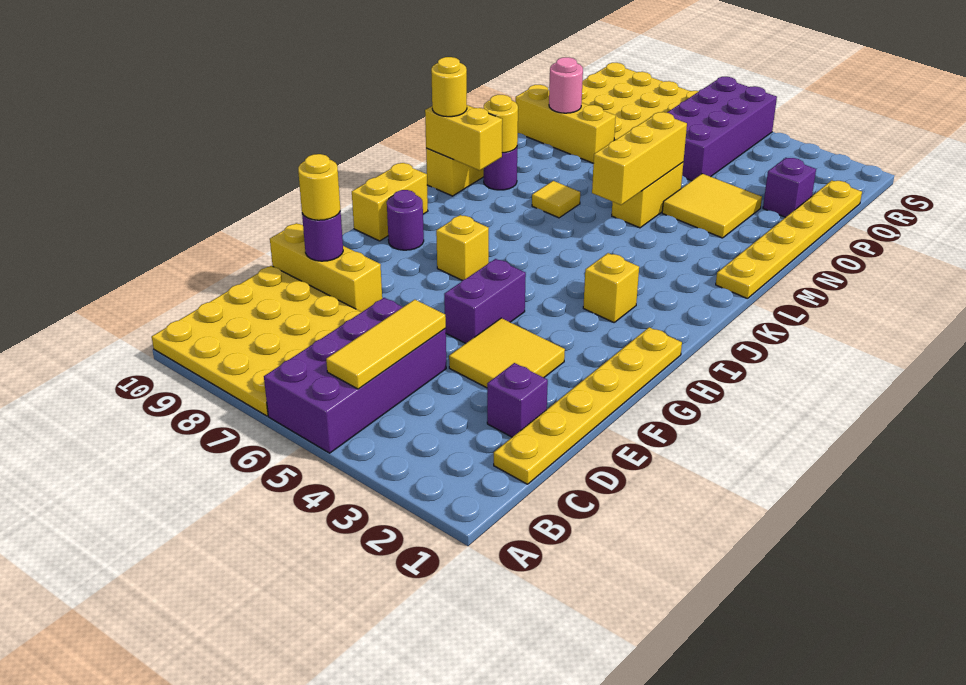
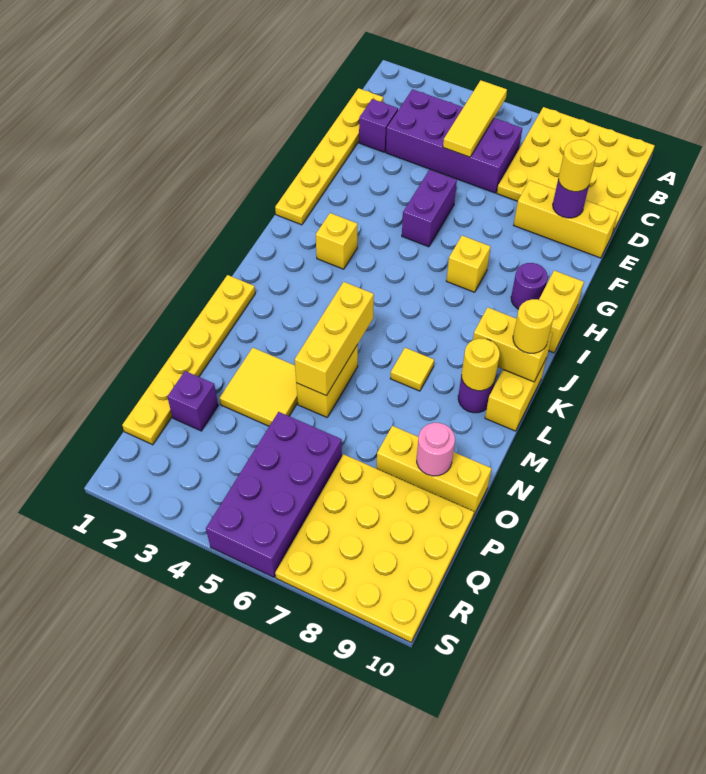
purple 2x4 brick [264,298,446,453] -> purple 2x4 brick turned to [386,89,522,193]
yellow 2x2 tile [449,318,565,388] -> none

